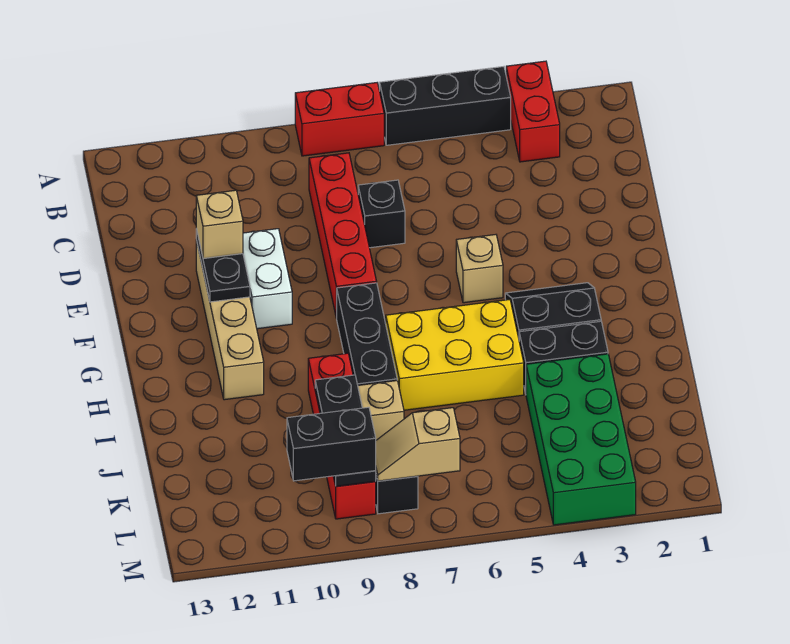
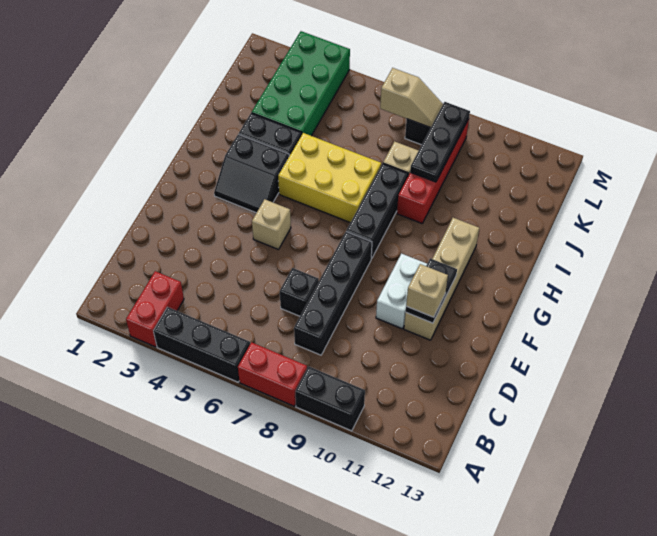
red 1x4 brick [309,153,377,318] -> black 1x4 brick [294,232,372,355]
black 1x2 brick [287,407,376,481] -> black 1x2 brick moved to [295,366,365,431]

